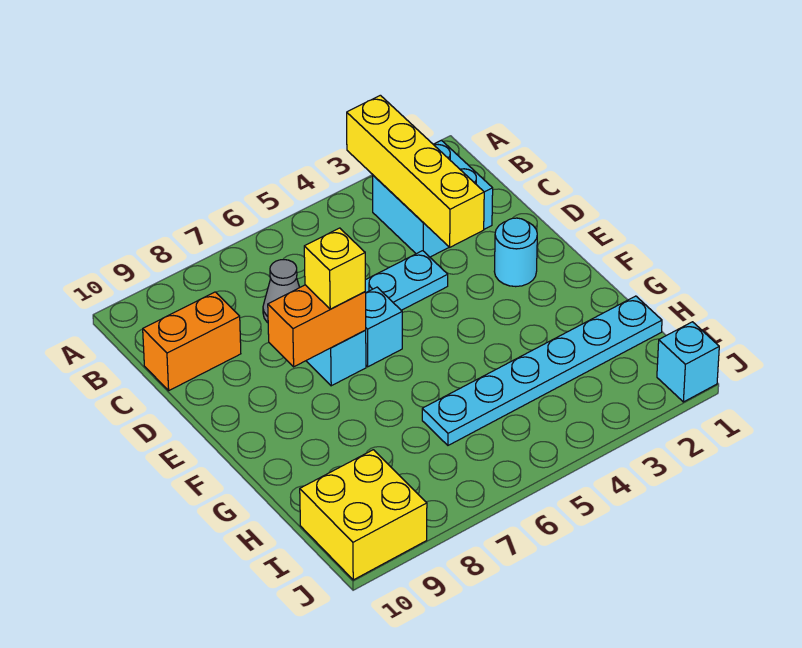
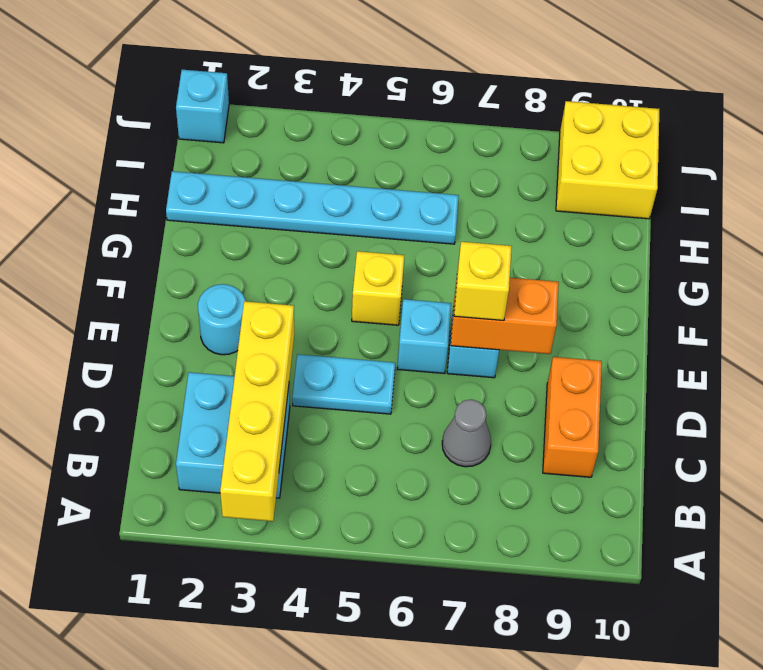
orange 1x2 brick [143,292,241,390] -> orange 1x2 brick turned to [543,357,602,477]
none -> yellow 1x1 brick [352,251,404,325]

